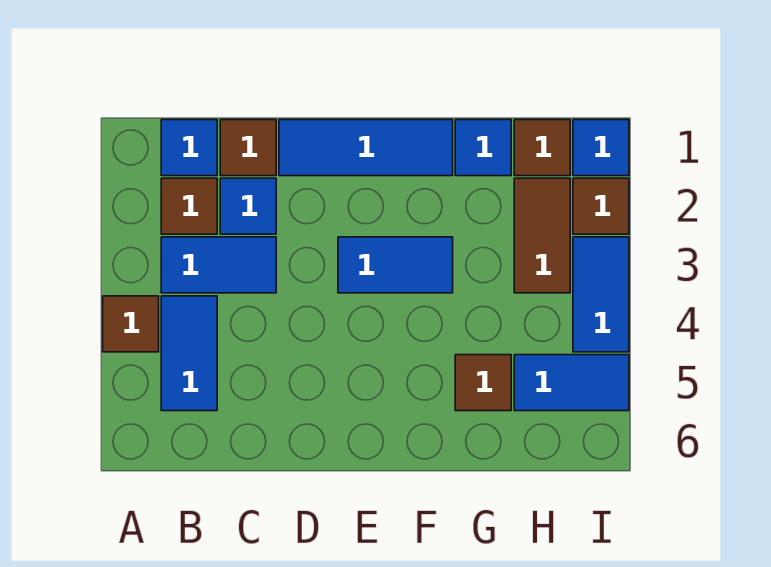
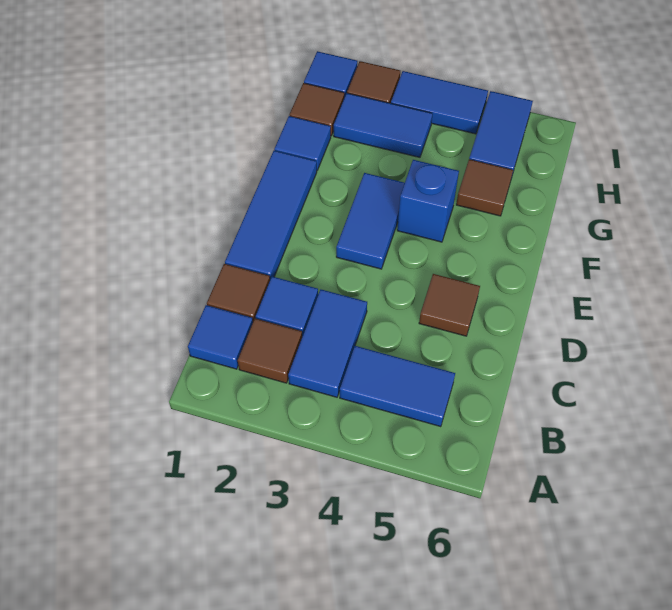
brown 1x1 tile [103,296,159,352] -> brown 1x1 tile moved to [419,274,480,336]
none -> blue 1x1 brick [397,160,459,242]
brown 1x2 tile [514,178,570,293] -> blue 1x2 tile [334,93,432,157]

